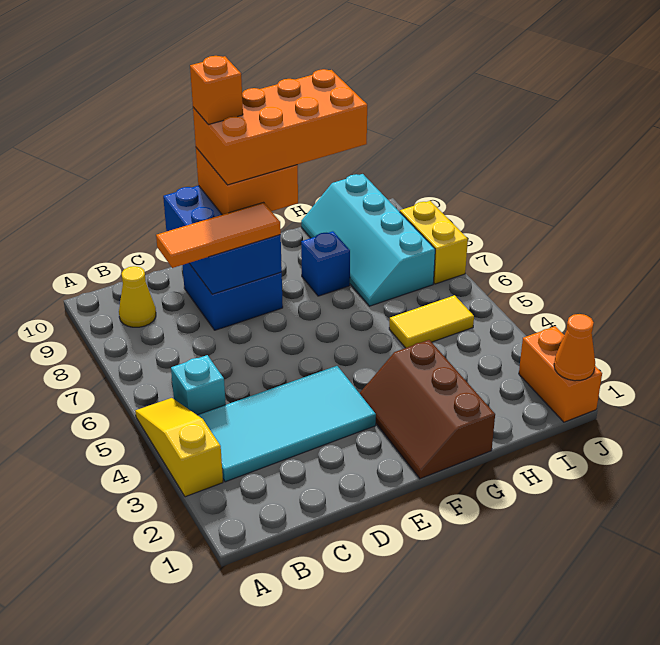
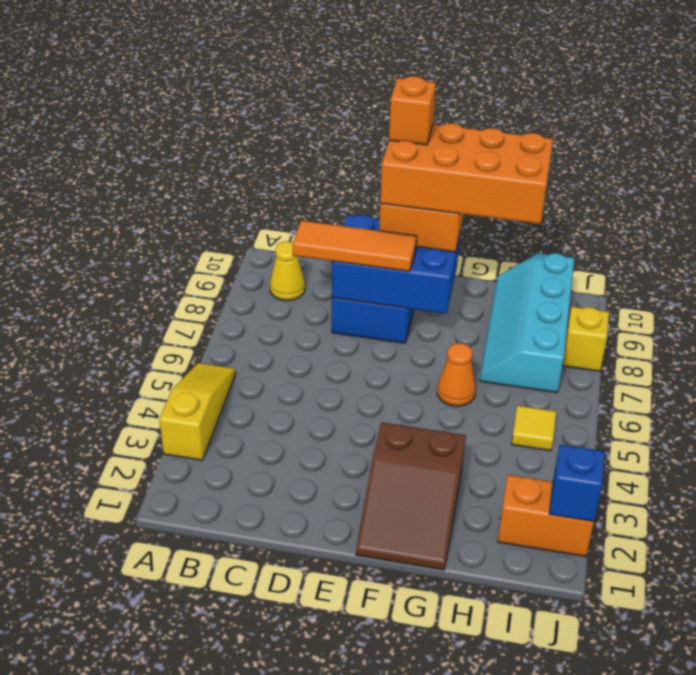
cyan 2x4 tile [198,366,376,482] -> none
cyan 1x1 brick [171,355,226,415] -> none
blue 2x3 brick [163,186,282,294] -> blue 2x3 brick turned to [332,215,460,314]
brown 2x3 slope [360,340,495,479] -> brown 2x3 slope turned to [356,422,466,570]
blue 1x1 brick [301,231,350,296] -> blue 1x1 brick moved to [549,445,605,521]
yellow 1x2 tile [389,295,474,348] -> yellow 1x1 tile [512,405,556,451]
orange 1x2 brick [519,326,602,422] -> orange 1x2 brick turned to [498,475,594,556]
orange 1x1 cone [554,314,595,381] -> orange 1x1 cone moved to [437,343,476,406]
yellow 1x2 brick [400,201,468,284] -> yellow 1x1 brick [563,307,609,371]

